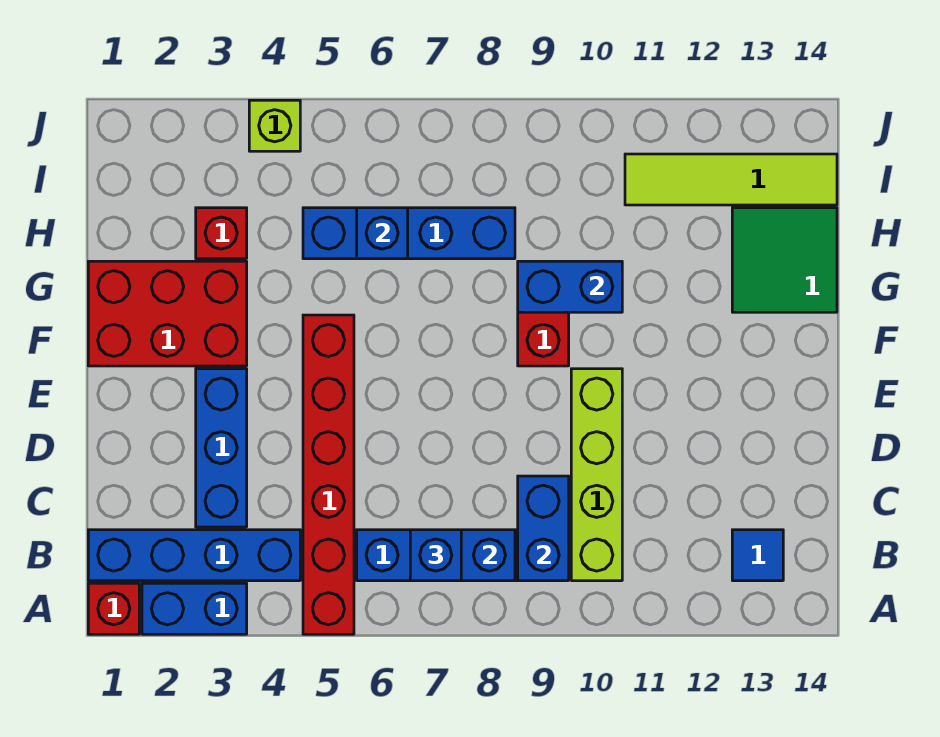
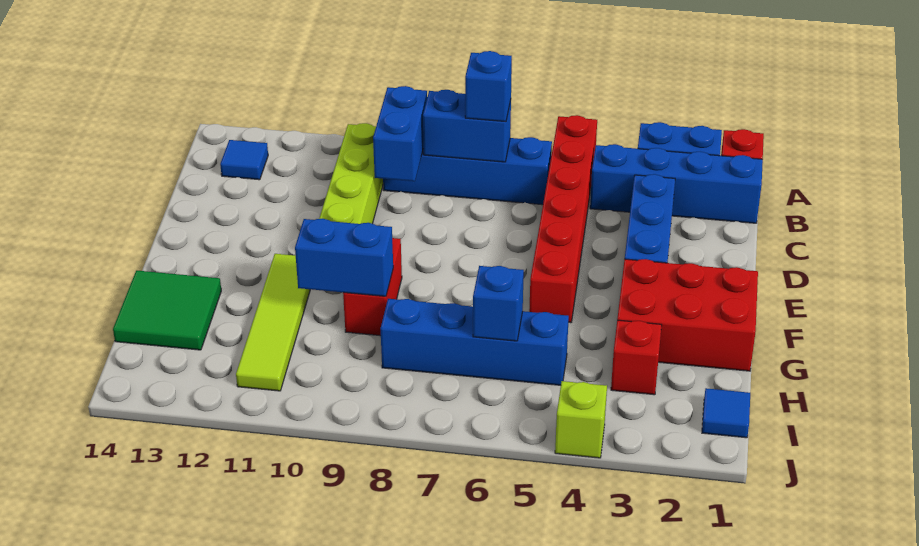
none -> blue 1x1 tile [702,388,750,438]
lime 1x4 tile [625,154,837,205] -> lime 1x4 tile turned to [236,254,310,391]

